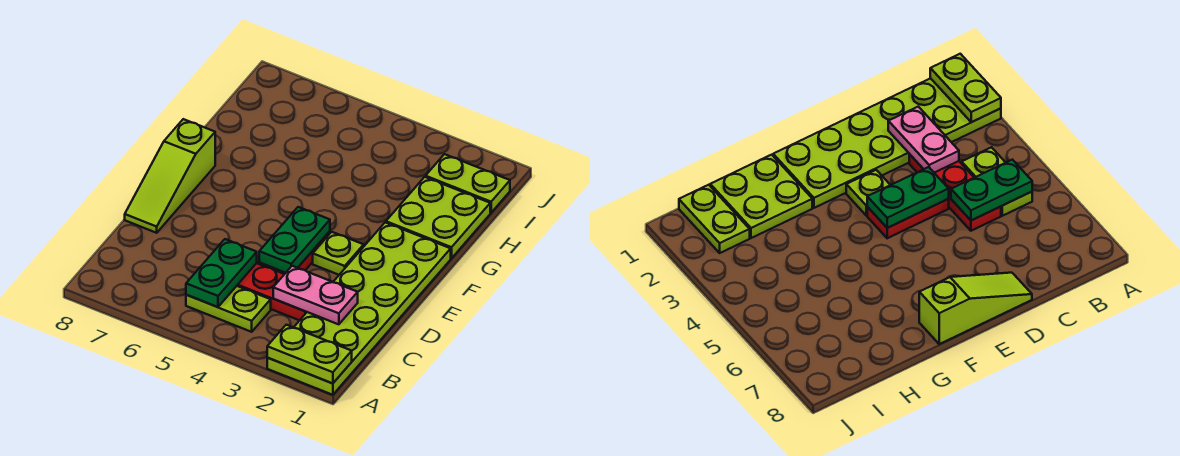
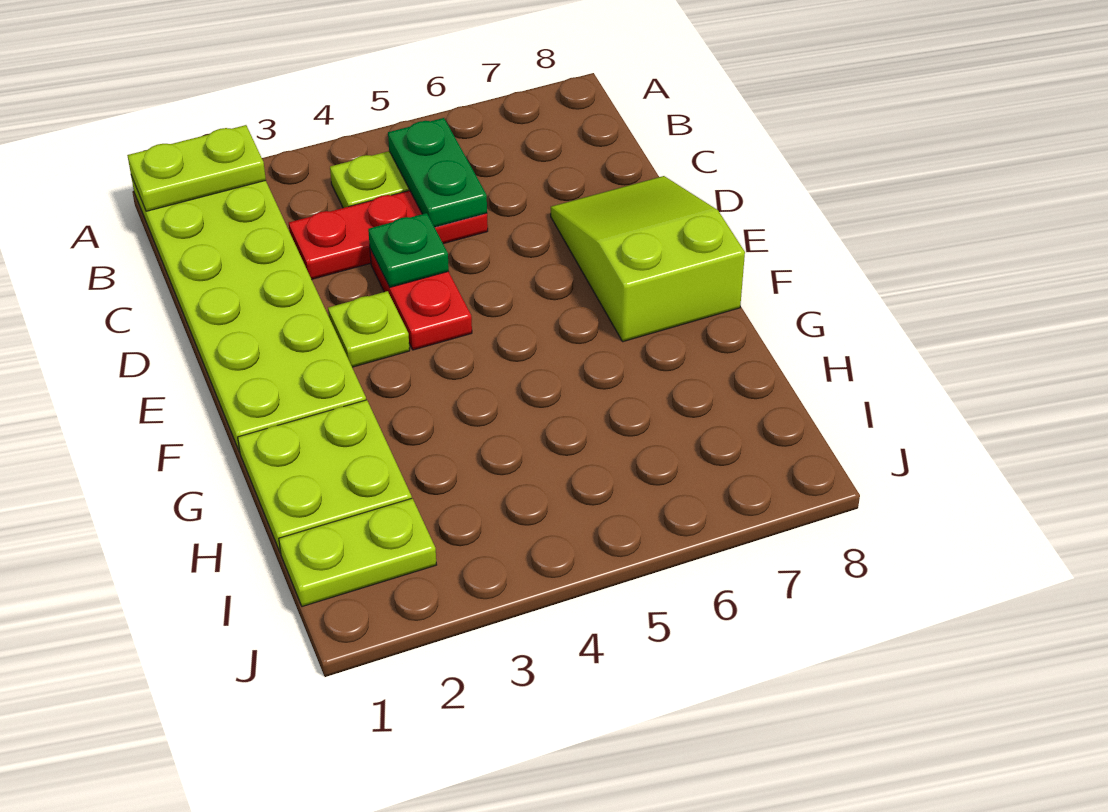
pink 1x2 plate [273,266,358,324] -> none
green 1x2 plate [259,207,330,273] -> green 1x1 plate [368,213,449,287]
lime 1x3 slope [125,119,215,233] -> lime 2x3 slope [551,176,745,342]

